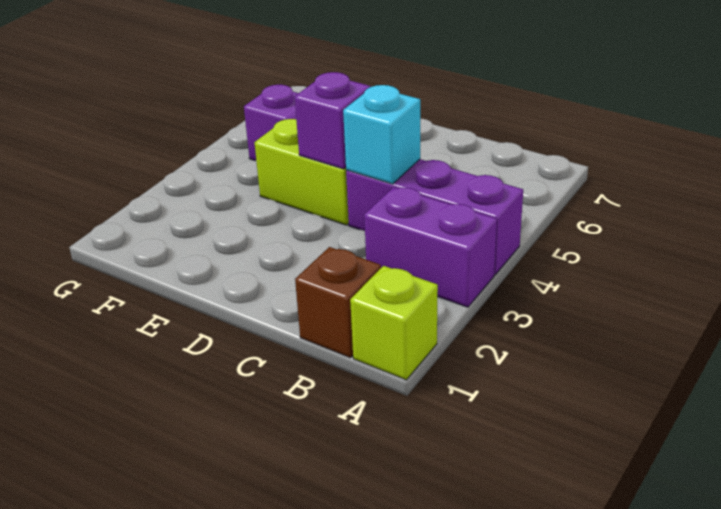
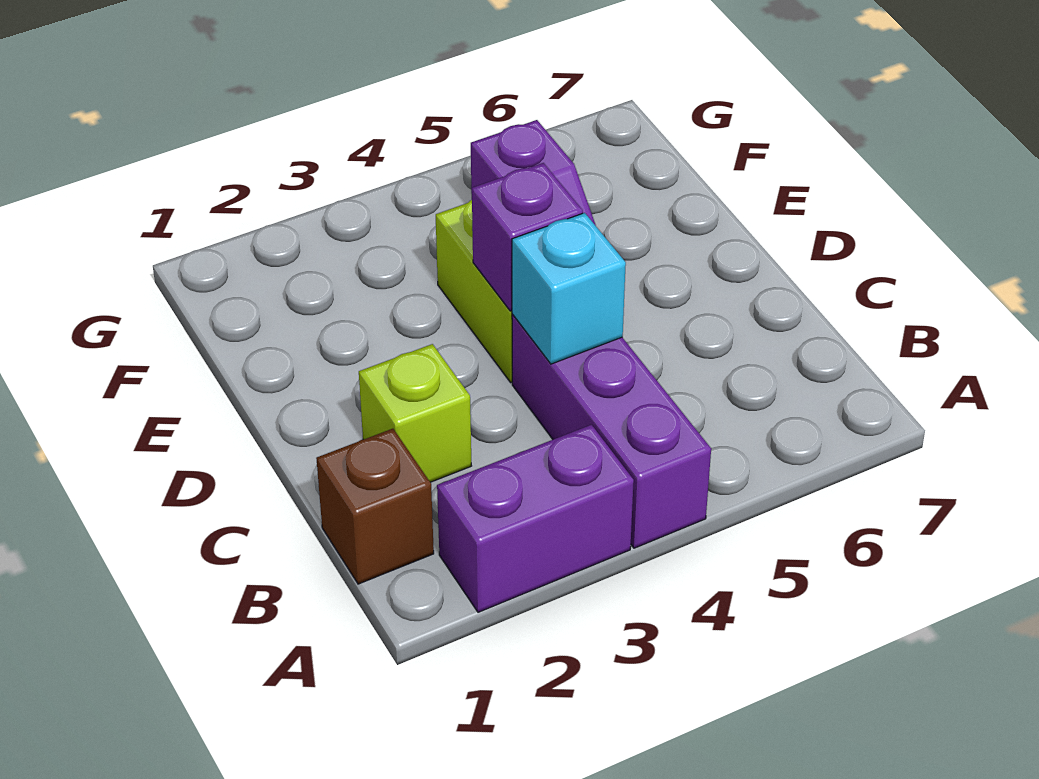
lime 1x1 brick [350,266,438,380] -> lime 1x1 brick moved to [359,344,471,482]
purple 1x2 brick [364,187,497,307] -> purple 1x2 brick turned to [437,425,634,612]

